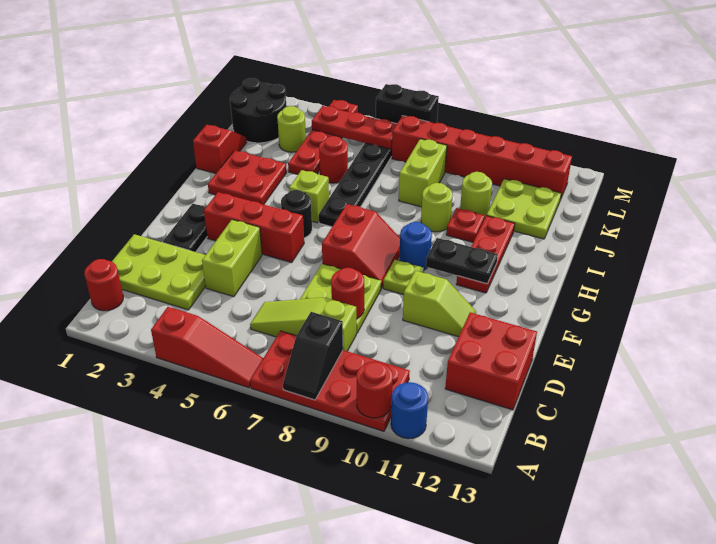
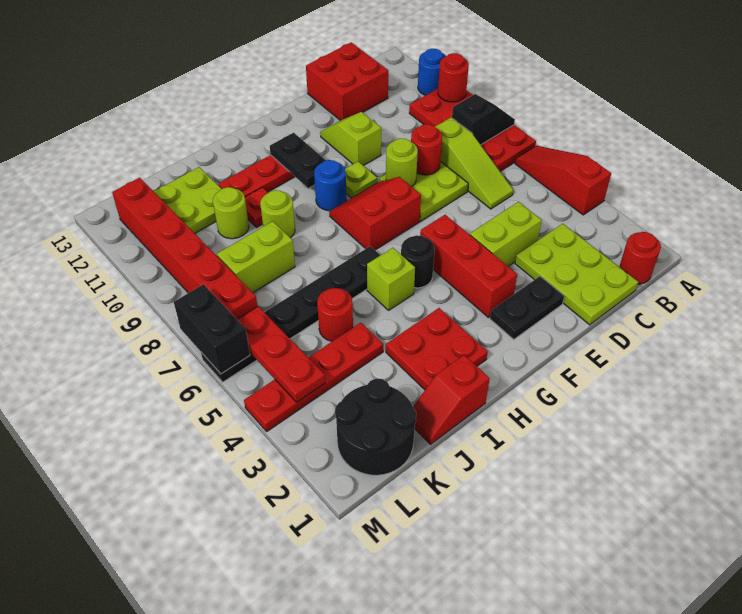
lime 1x1 round brick [277,106,306,152] -> lime 1x1 round brick moved to [386,138,418,187]

